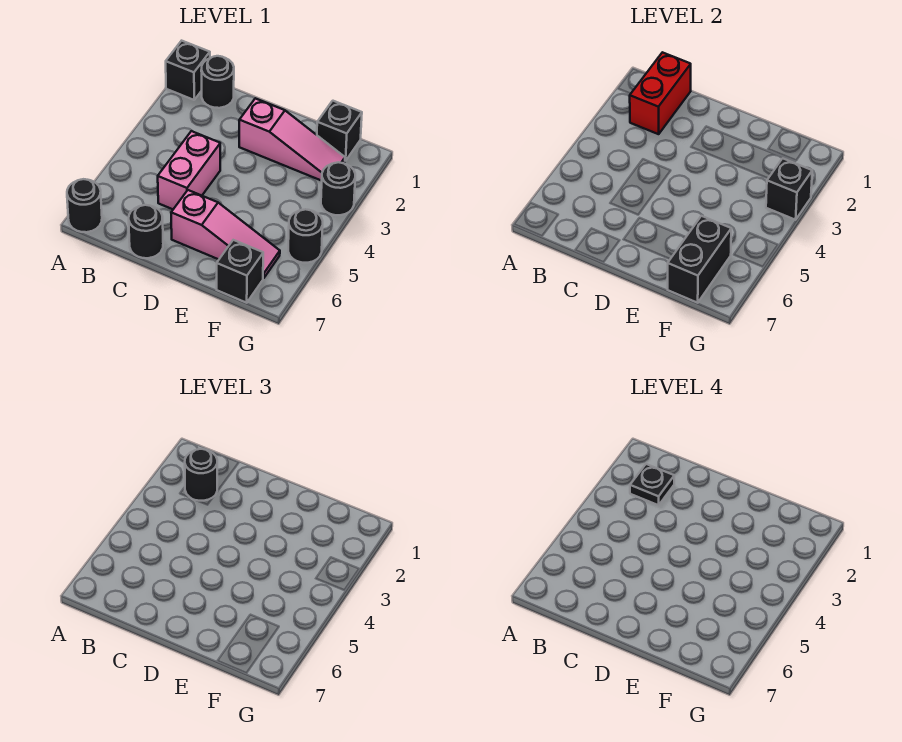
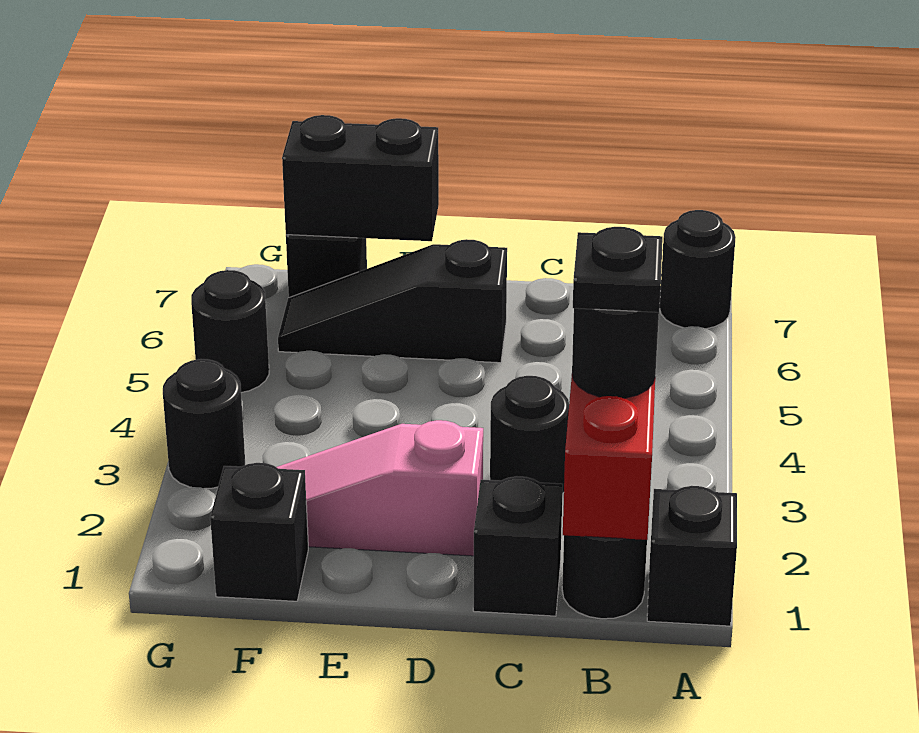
pink 1x2 brick [158,131,220,209] -> none
black 1x1 round brick [129,205,163,258] -> black 1x1 round brick moved to [490,376,569,493]
pink 1x3 slope [171,190,280,278] -> black 1x3 slope [278,239,507,363]
black 1x2 brick [668,216,731,303] -> black 1x2 brick turned to [282,115,439,241]
black 1x1 brick [766,158,812,220] -> black 1x1 brick moved to [473,476,563,616]

